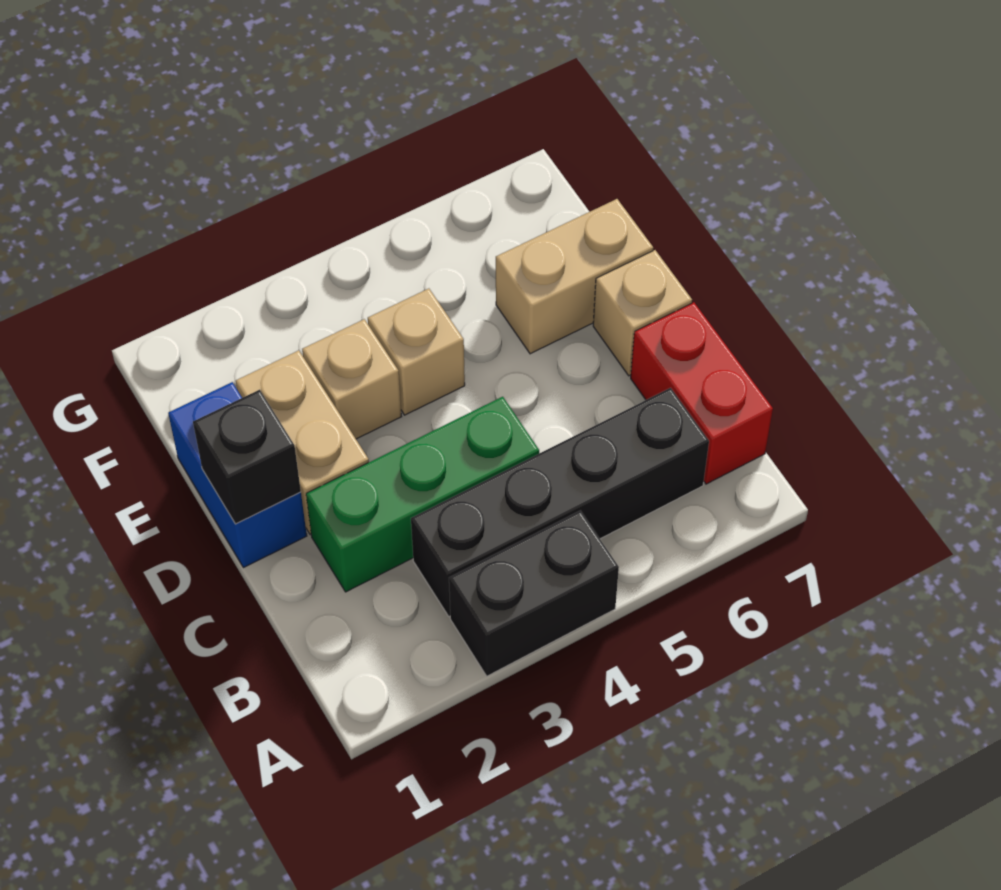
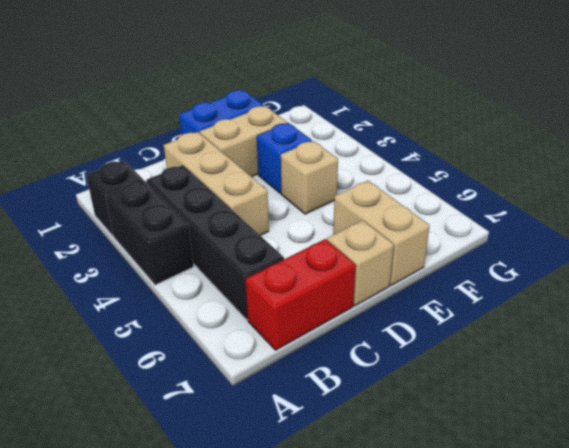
green 1x3 brick [306,397,539,592] -> tan 1x3 brick [164,132,269,236]
black 1x1 brick [193,390,301,524] -> black 1x1 brick moved to [86,160,143,236]
tan 1x1 brick [302,319,402,439] -> blue 1x1 brick [257,123,312,193]

